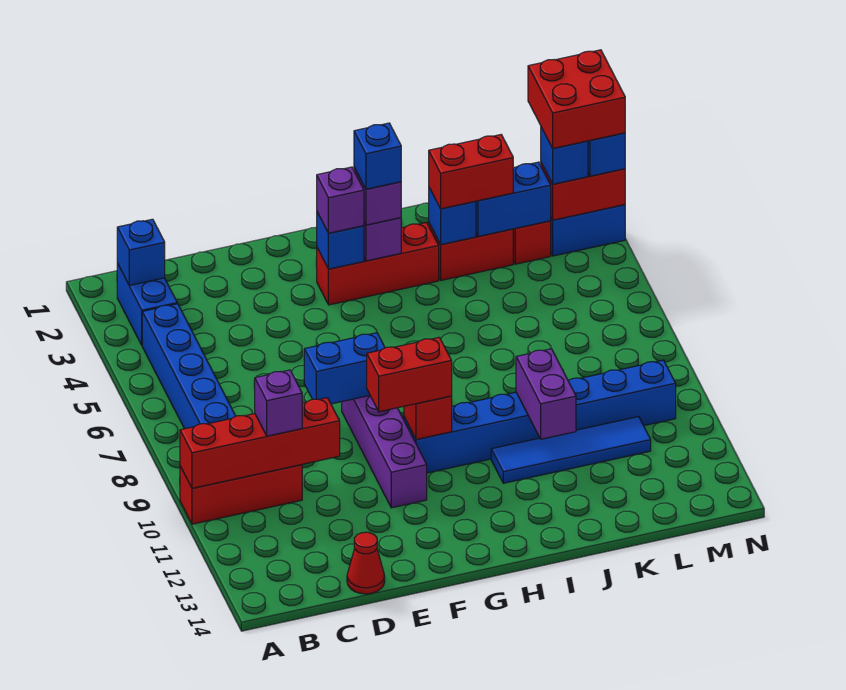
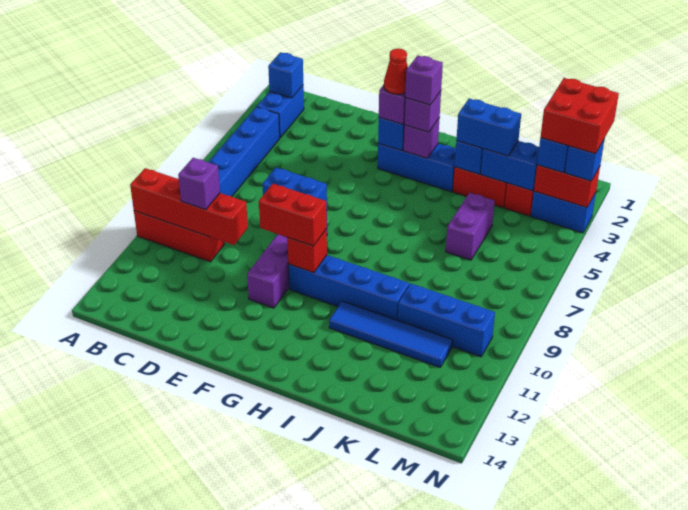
red 1x1 cone [347,532,385,594] -> red 1x1 cone moved to [384,49,408,94]
red 1x3 brick [316,222,439,305] -> blue 1x3 brick [378,143,456,192]
blue 1x1 brick [354,123,401,189] -> purple 1x1 brick [405,55,443,105]
red 1x2 brick [429,135,513,209] -> blue 1x2 brick [456,99,521,156]
purple 1x2 brick [516,349,576,439] -> purple 1x2 brick moved to [446,193,495,260]

